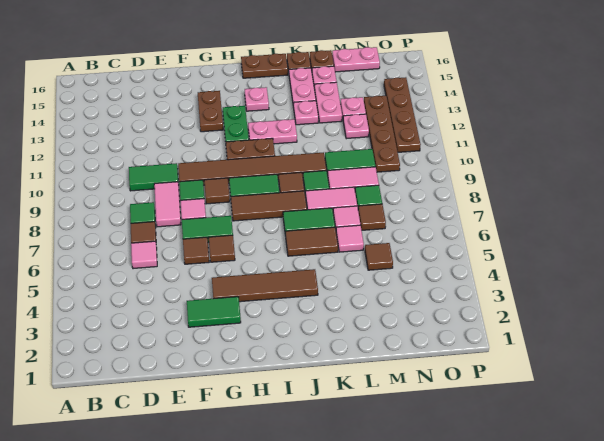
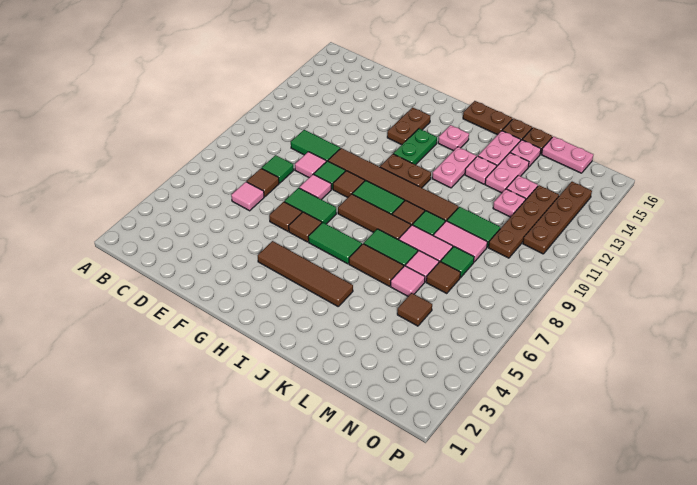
pink 1x2 tile [154,182,181,227] -> pink 1x1 tile [295,152,326,178]
green 1x2 tile [187,297,241,327] -> green 1x2 tile moved to [308,222,362,264]
pink 1x2 plate [248,119,297,144] -> pink 1x2 plate turned to [432,147,476,188]

